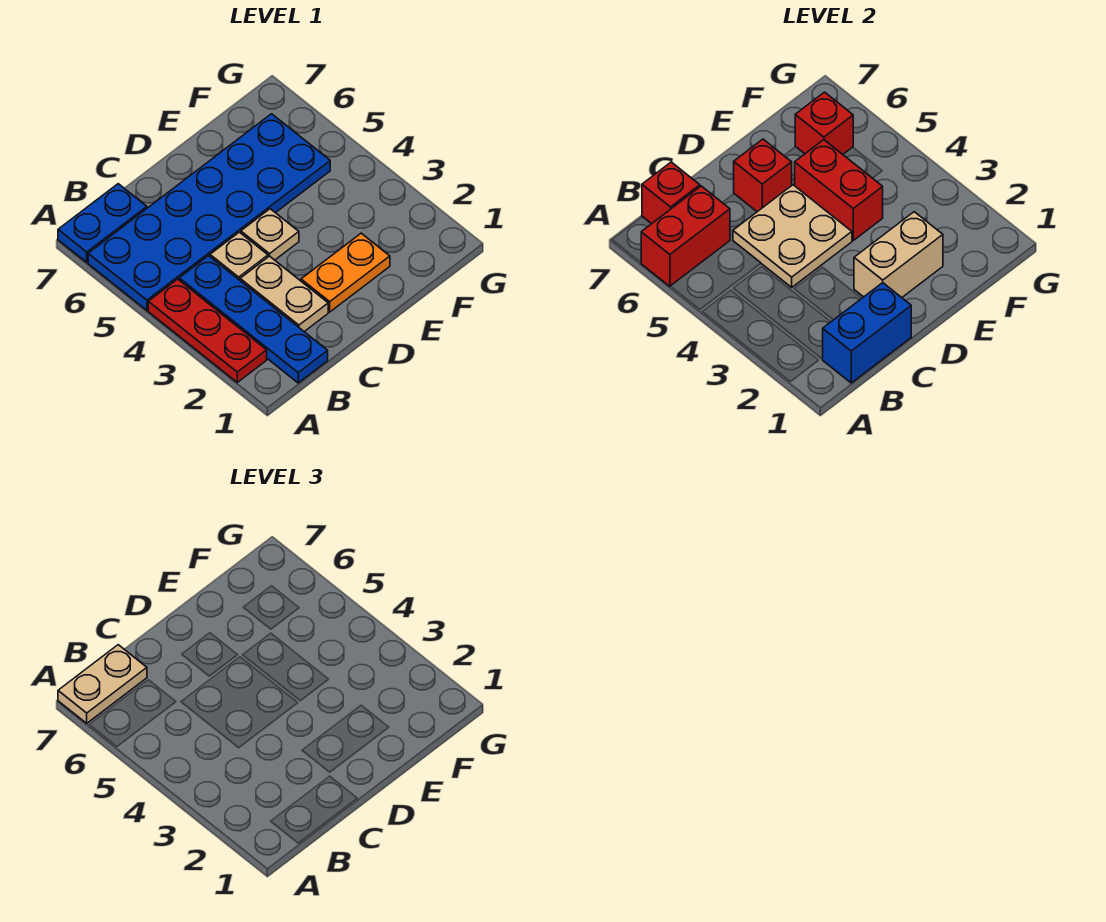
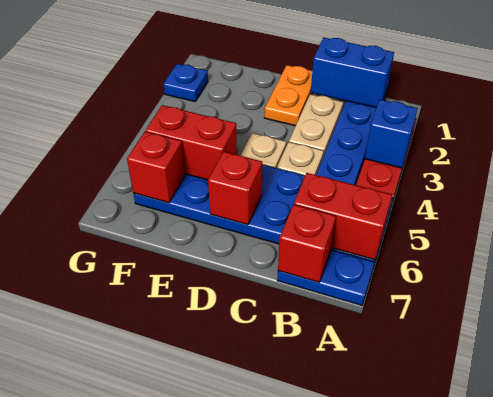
none -> blue 1x1 brick [365,100,418,168]
tan 1x2 plate [58,645,147,723] -> none
tan 2x2 plate [733,185,852,287] -> none
orange 1x2 plate [301,233,390,312] -> orange 1x2 plate turned to [264,65,312,126]
tan 1x2 brick [854,212,943,297] -> none
red 1x2 brick [795,140,883,240] -> red 1x2 brick turned to [146,105,237,180]
none -> blue 1x1 plate [163,64,208,102]

